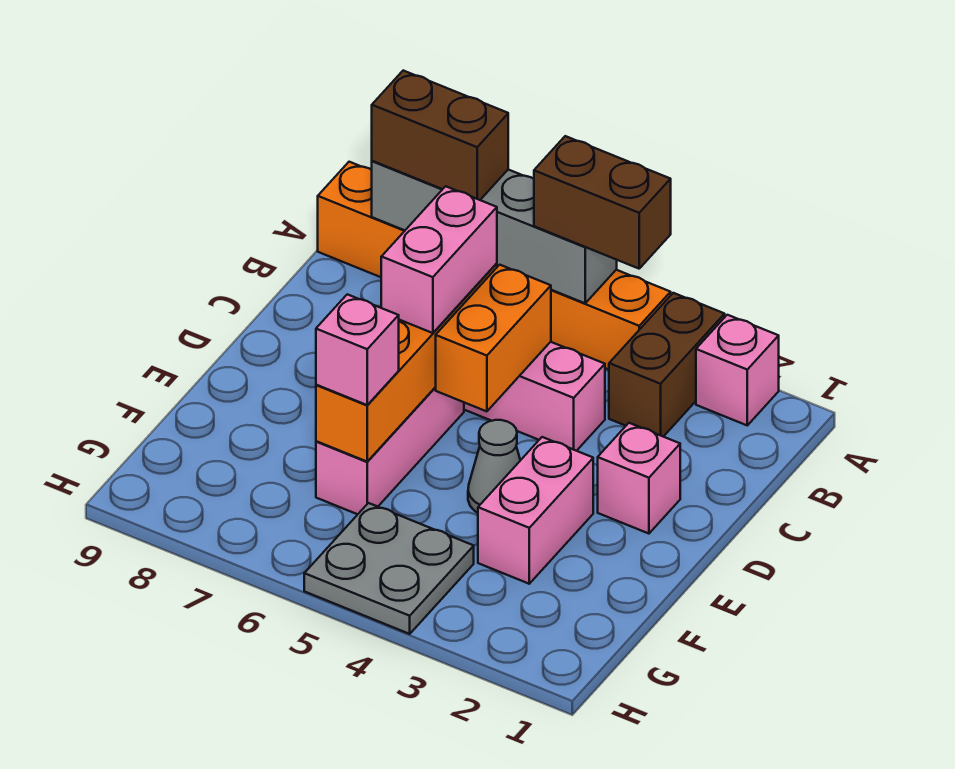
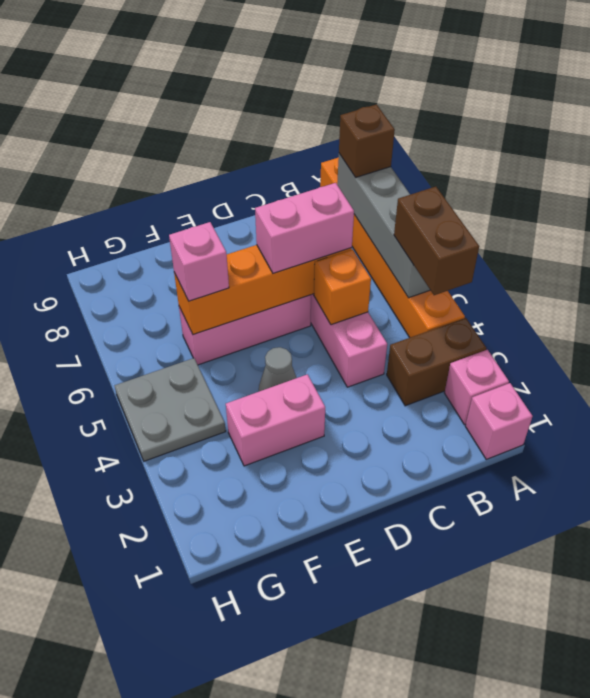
brown 1x2 brick [372,71,508,200] -> brown 1x1 brick [339,104,395,177]
orange 1x2 brick [436,265,551,411] -> orange 1x1 brick [314,249,371,325]
pink 1x1 brick [598,423,680,534] -> pink 1x1 brick moved to [465,383,532,459]

